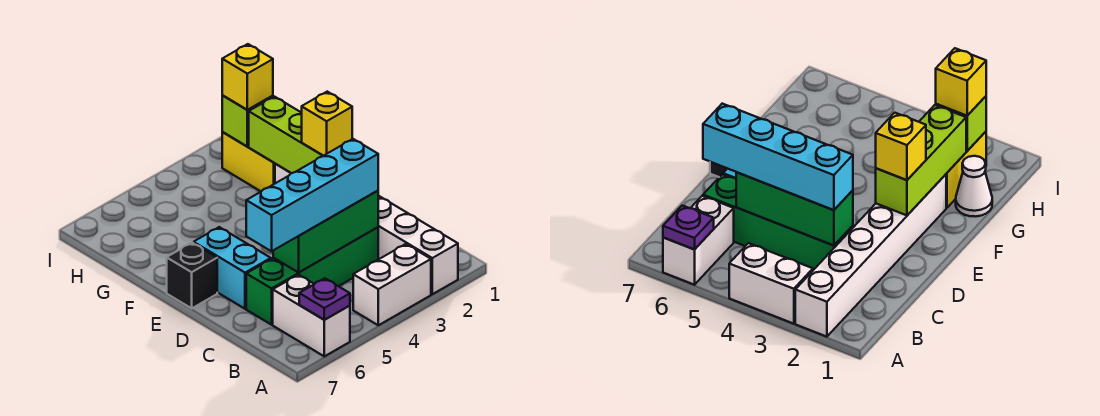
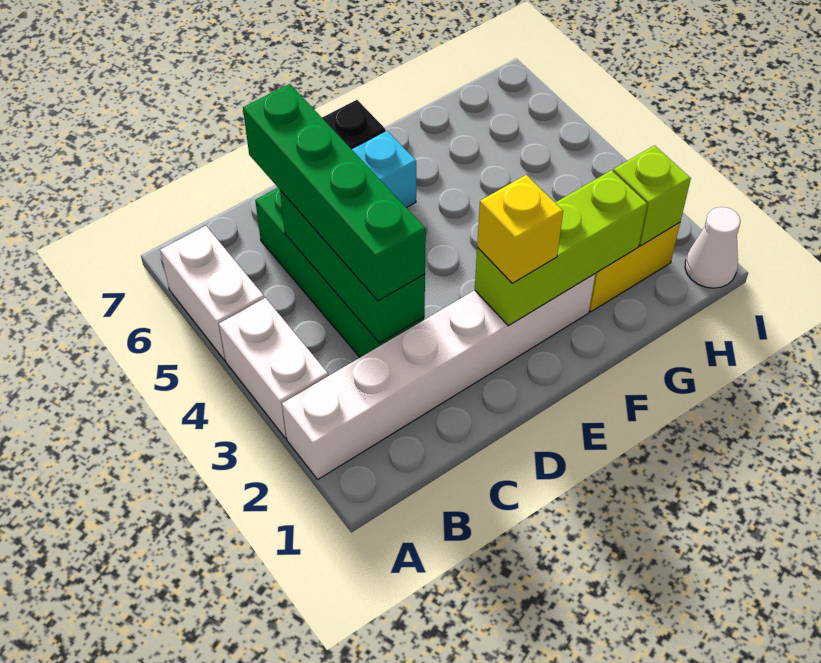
white 1x2 brick [273,275,350,356] -> white 1x2 brick turned to [160,226,264,360]
purple 1x1 plate [299,278,350,320] -> none
cyan 1x4 brick [246,139,378,251] -> green 1x4 brick [243,84,426,301]
white 1x1 cone [956,156,992,217] -> white 1x1 cone moved to [685,207,741,288]
yellow 1x1 brick [222,44,273,110] -> none

